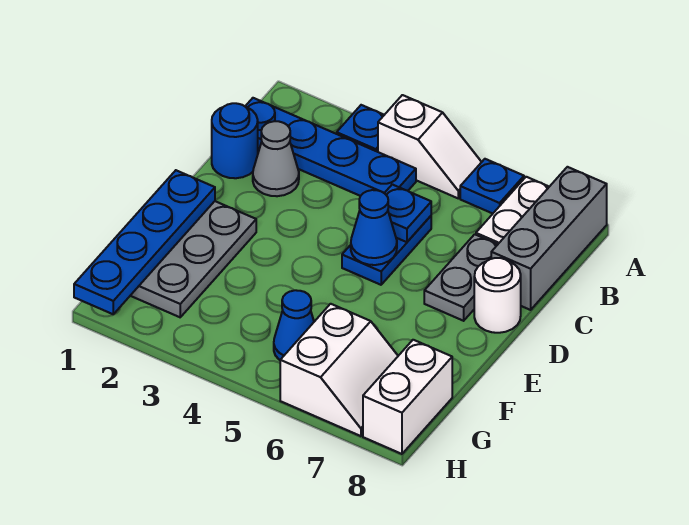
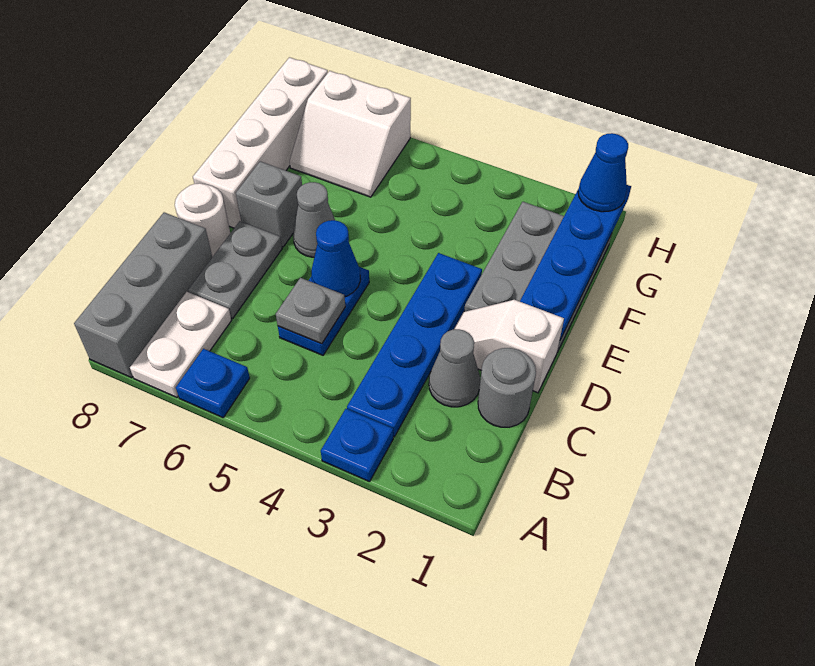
white 1x2 slope [378,95,481,198] -> white 1x2 slope moved to [454,300,564,393]
blue 1x4 plate [245,98,416,196] -> blue 1x4 plate turned to [347,253,482,437]
blue 1x1 round brick [212,103,258,178] -> grey 1x1 round brick [478,348,536,427]
blue 1x1 plate [385,184,431,242] -> grey 1x1 plate [276,278,345,344]
none -> grey 1x1 cone [293,182,335,257]
none -> grey 1x1 brick [236,161,302,247]
blue 1x1 cone [274,290,314,360] -> blue 1x1 cone moved to [578,133,628,212]
white 2x2 slope [280,304,398,436] -> white 2x2 slope turned to [290,71,411,197]
white 1x2 brick [363,340,452,454] -> white 1x4 brick [193,57,328,228]

